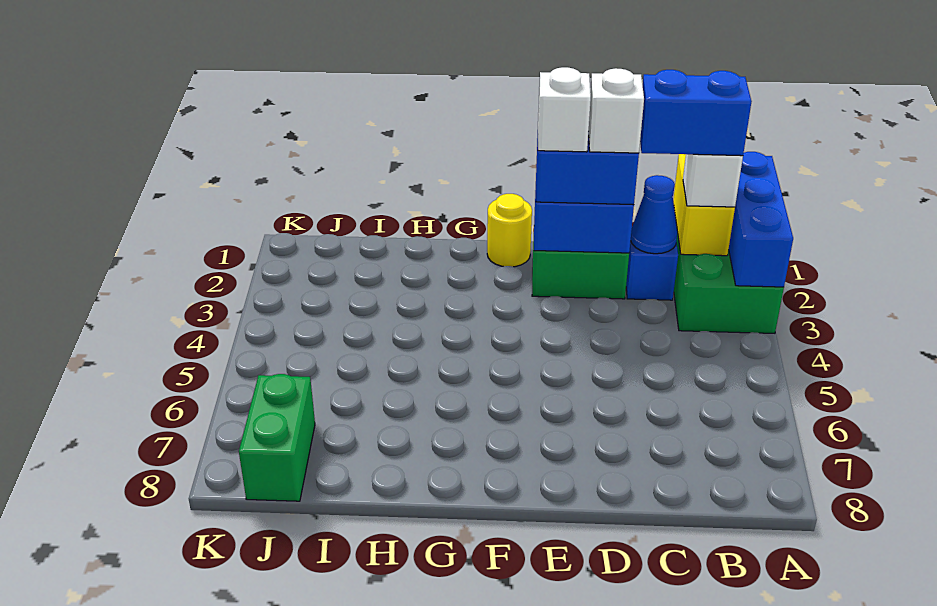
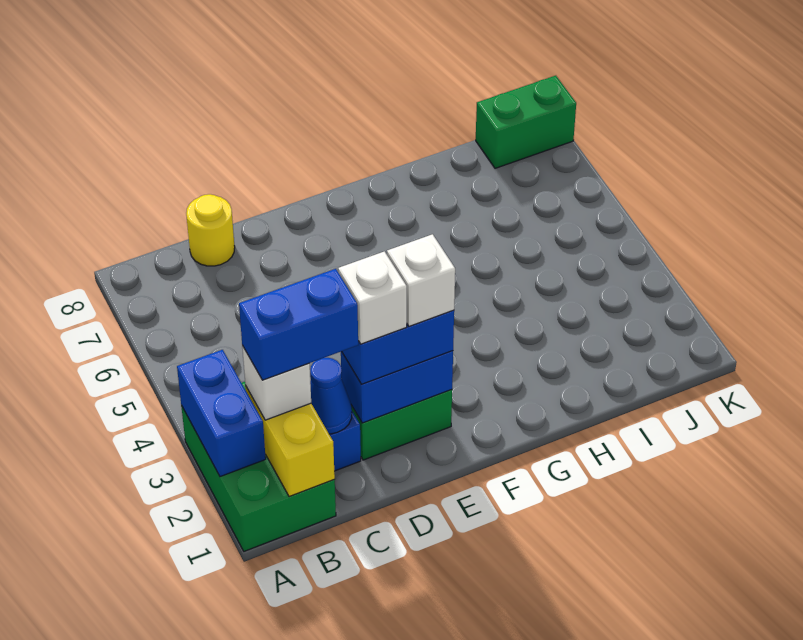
blue 1x3 brick [729,152,793,287] -> blue 1x2 brick [177,350,266,477]
yellow 1x1 round brick [487,194,532,267] -> yellow 1x1 round brick moved to [186,194,235,266]
green 1x2 brick [239,374,315,501] -> green 1x2 brick turned to [476,76,576,168]

